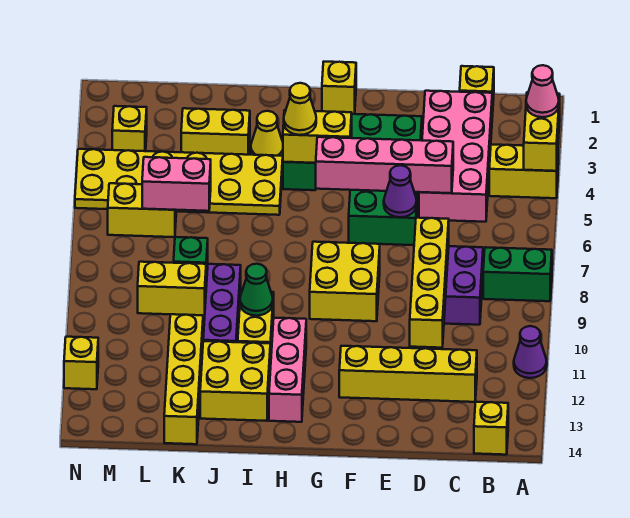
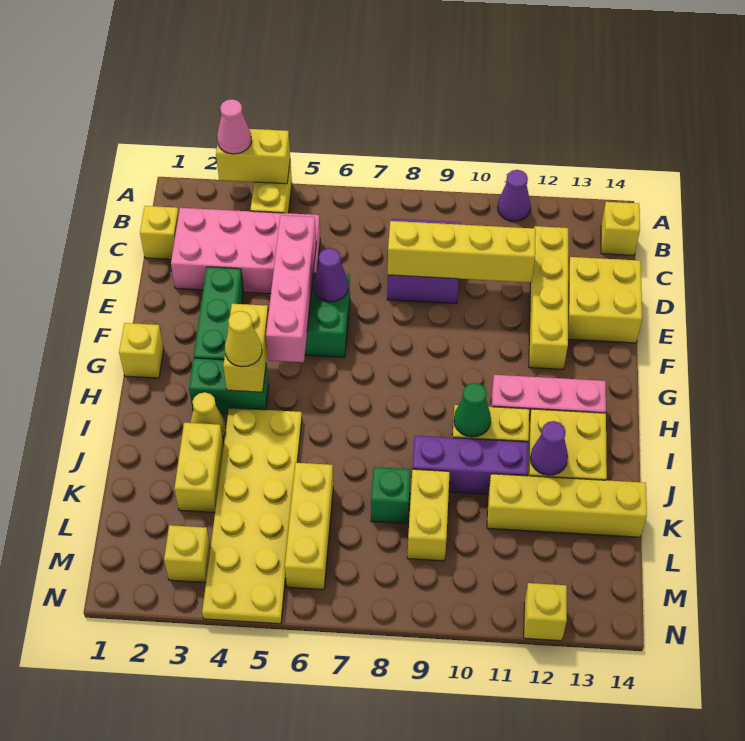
green 1x2 brick [483,247,552,301] -> none
yellow 2x2 brick [310,242,380,321] -> yellow 2x2 brick moved to [568,257,642,343]
none -> purple 1x1 cone [530,421,568,475]
pink 1x2 brick [142,157,211,211] -> none
yellow 1x2 brick [108,183,176,237] -> yellow 1x3 brick [285,463,333,590]

